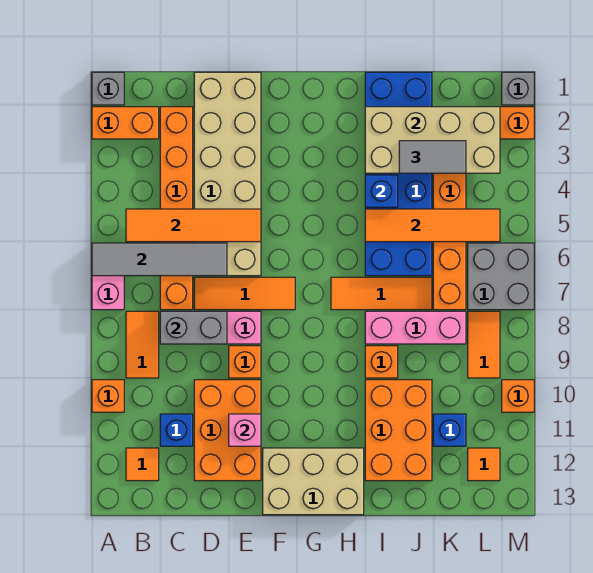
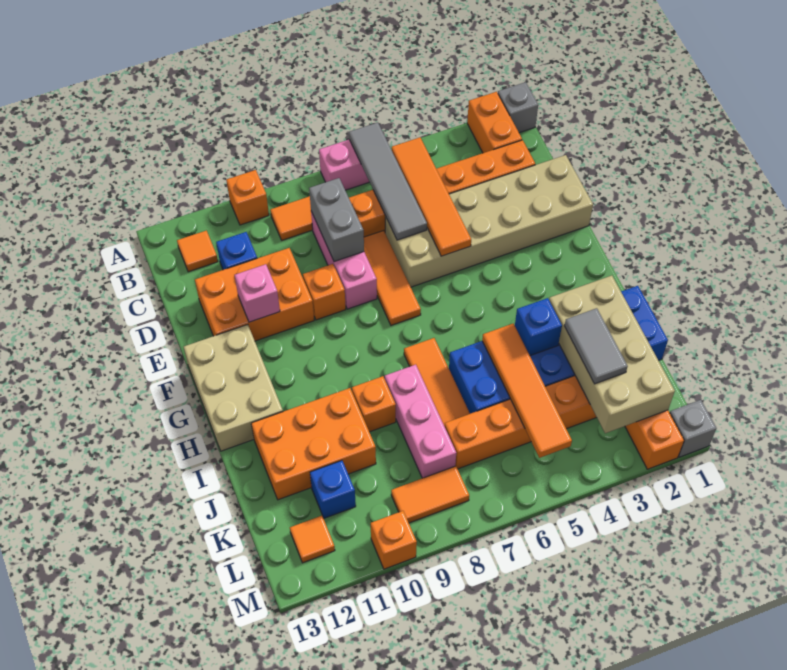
grey 2x2 brick [468,243,534,310] -> none

